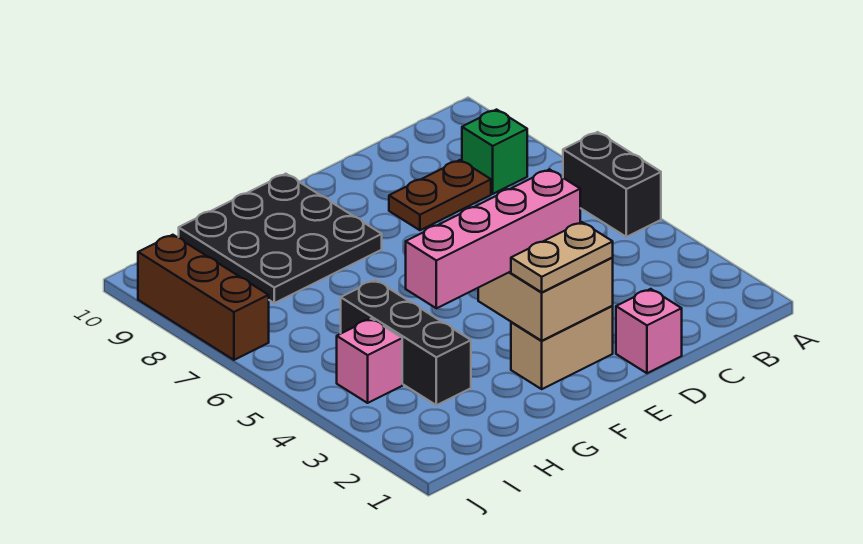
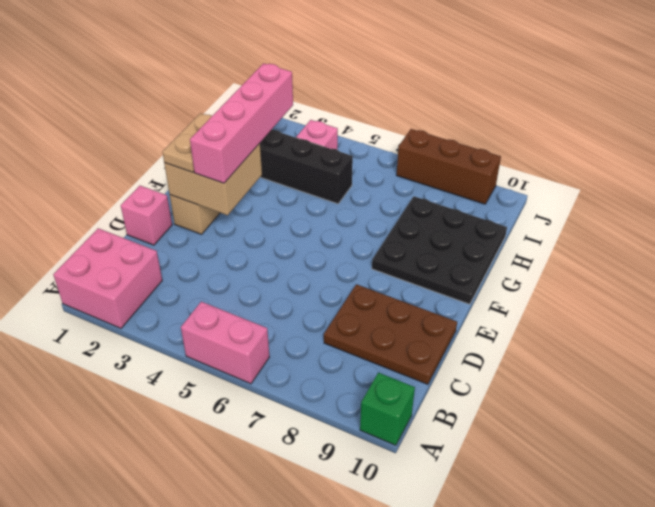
none -> pink 2x2 brick [53,228,162,328]
black 1x2 brick [563,132,661,237] -> pink 1x2 brick [181,302,269,384]
green 1x1 brick [462,110,527,194] -> green 1x1 brick moved to [360,373,415,445]
brown 1x2 plate [389,160,491,230] -> brown 2x3 plate [324,284,457,384]

